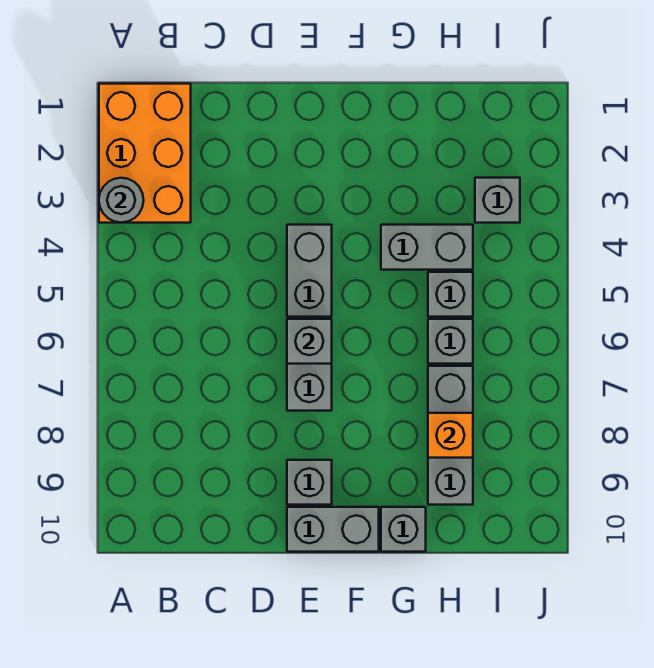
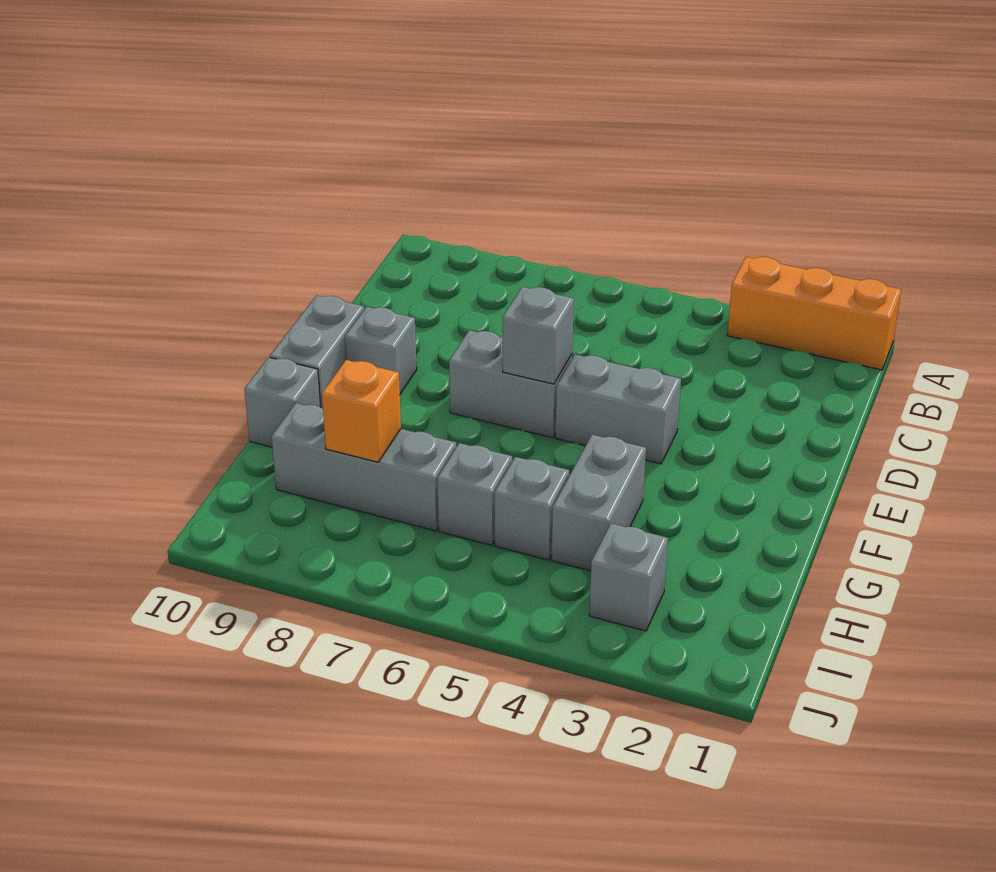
orange 2x3 brick [99,84,191,223] -> orange 1x3 brick [727,257,901,370]
grey 1x1 round brick [99,178,144,223] -> none

